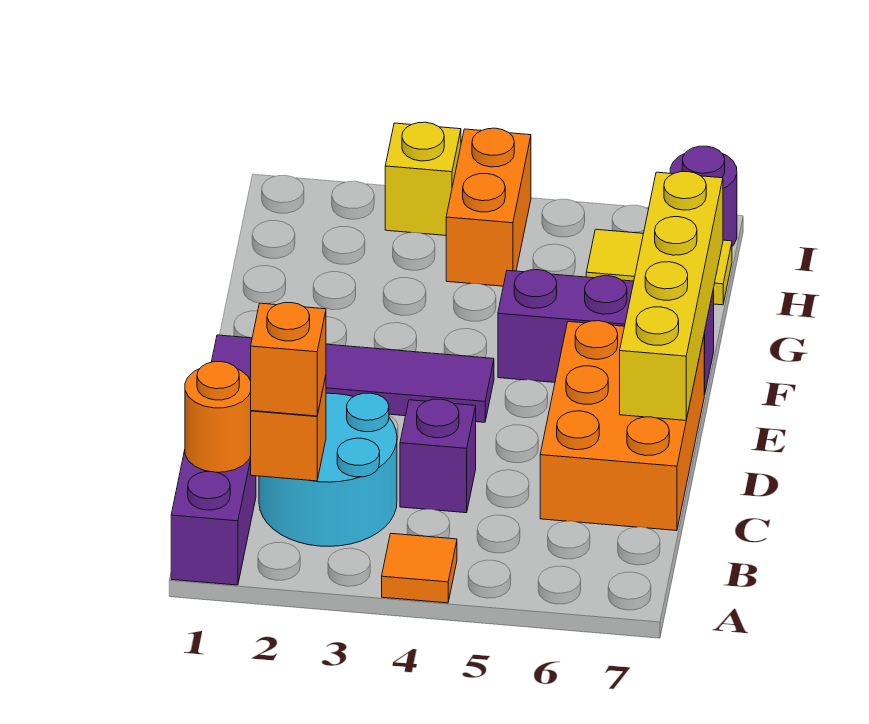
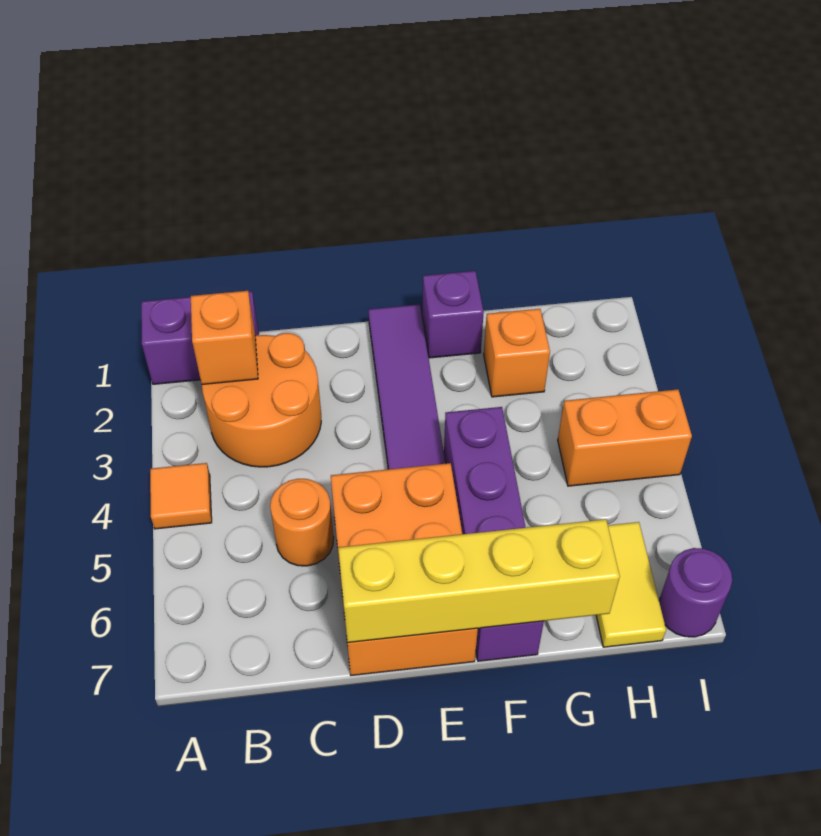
orange 1x1 round brick [185,362,251,472] -> orange 1x1 round brick moved to [270,479,334,566]
cyan 2x2 round brick [259,393,397,546] -> orange 2x2 round brick [202,333,321,467]
orange 1x1 brick [251,303,326,416] -> orange 1x1 brick moved to [484,309,550,397]
purple 1x1 brick [400,399,476,513] -> purple 1x1 brick moved to [422,271,484,358]
orange 2x3 brick [540,321,704,531] -> orange 2x3 brick turned to [331,463,478,675]
purple 1x3 brick [498,270,714,395] -> purple 1x4 brick [444,407,544,661]
yellow 1x1 brick [385,122,461,235] -> none

